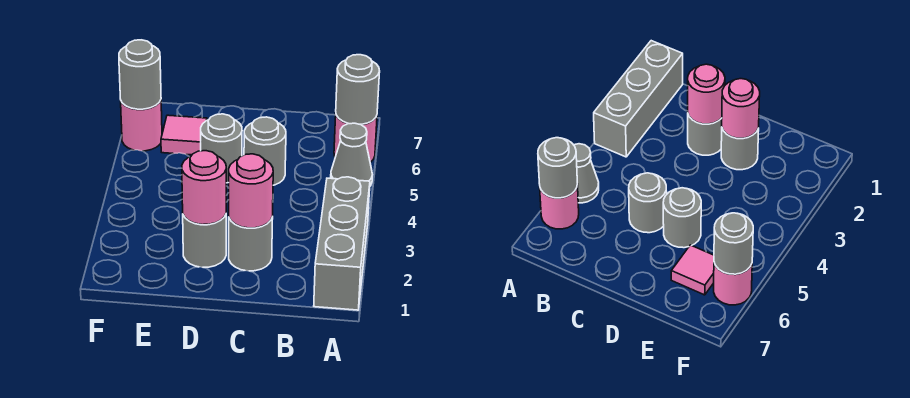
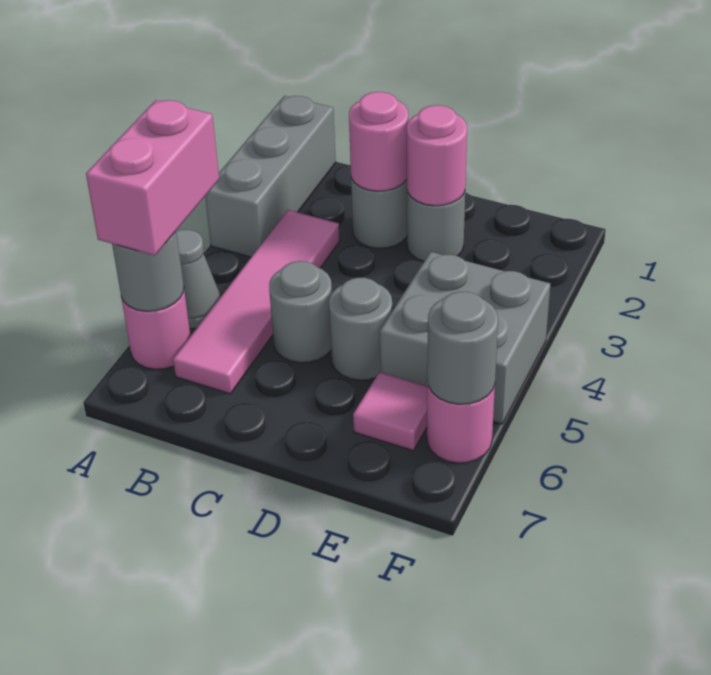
none -> pink 1x2 brick [86,100,219,256]
none -> pink 1x4 tile [173,210,340,394]
none -> grey 2x2 brick [380,252,550,424]

